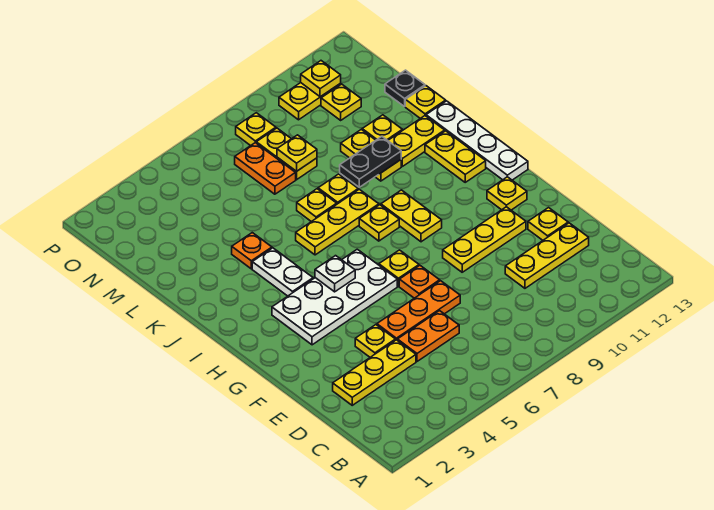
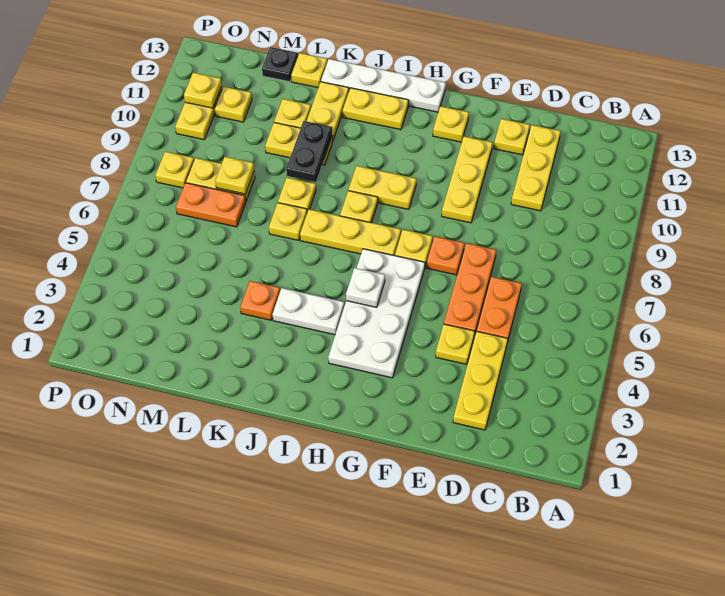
yellow 1x3 plate [296,189,379,255] -> yellow 1x3 plate turned to [300,209,401,256]

